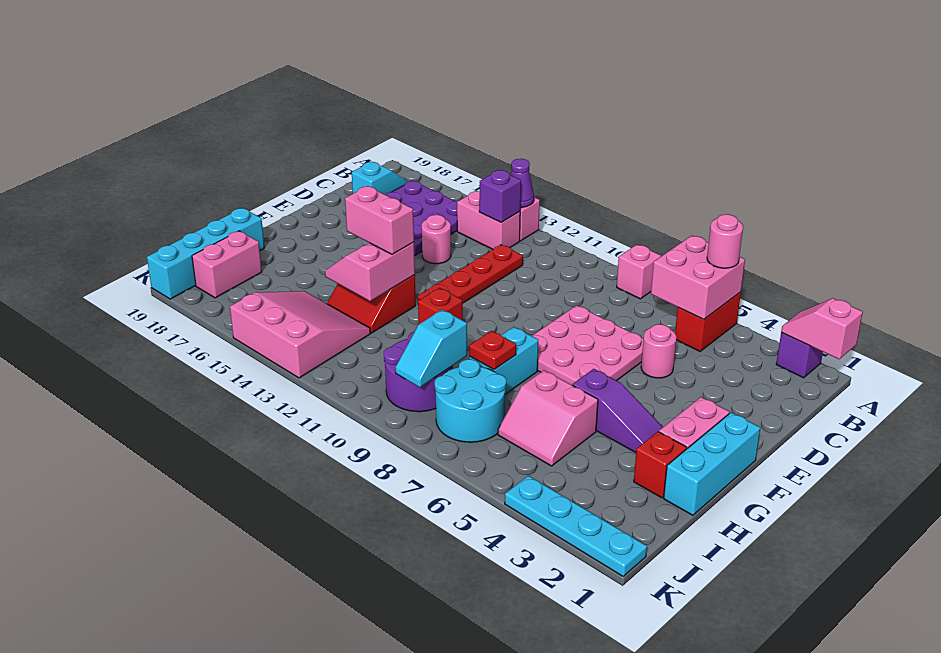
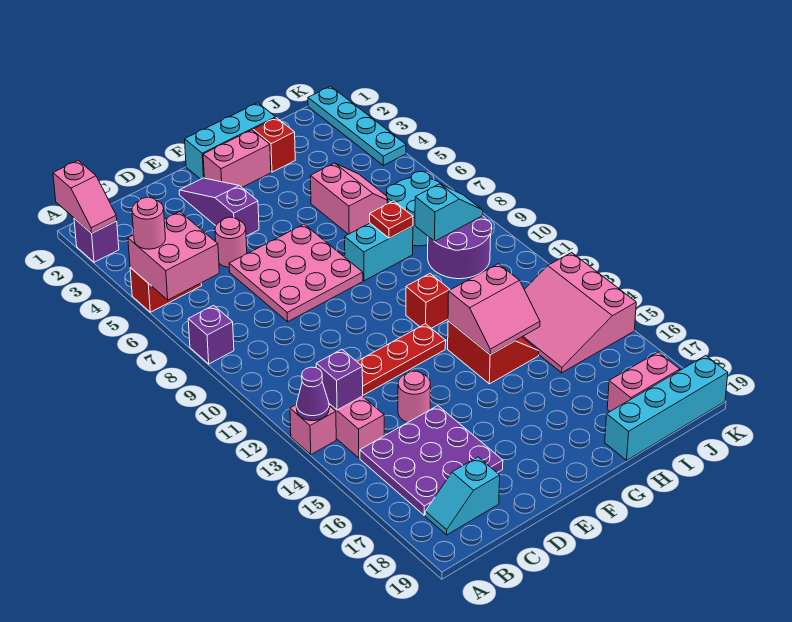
pink 1x1 brick [617,244,661,299] -> purple 1x1 brick [188,305,234,364]
purple 1x3 slope [572,369,663,453] -> purple 1x3 slope moved to [179,178,259,236]
pink 1x2 brick [345,186,414,254] -> none

